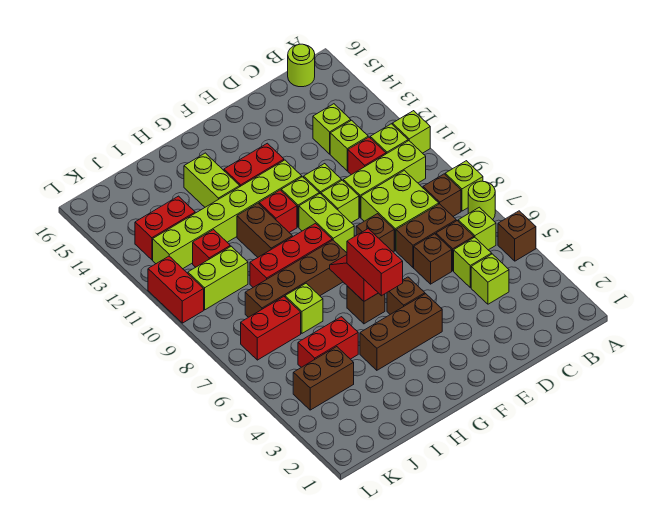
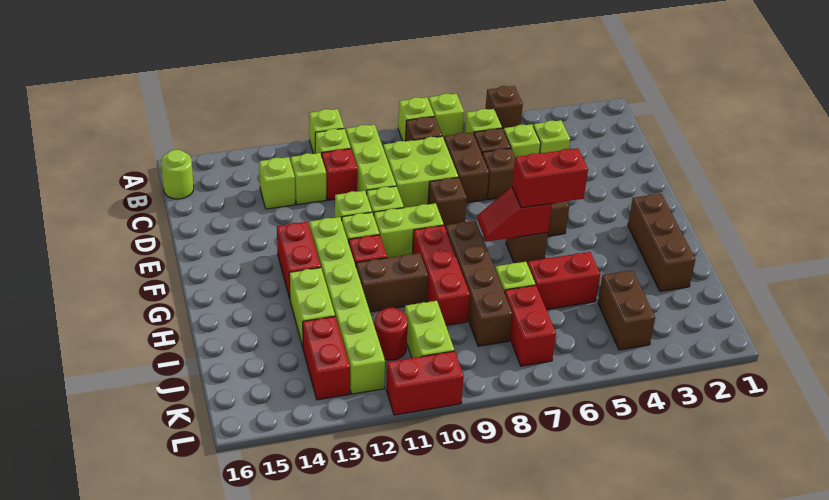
lime 1x1 round brick [468,181,495,220] -> lime 1x1 brick [429,94,464,138]
brown 1x3 brick [360,294,442,370] -> brown 1x3 brick moved to [628,194,695,291]
lime 1x2 brick [184,153,240,207] -> lime 1x2 brick turned to [289,268,335,347]
red 1x2 brick [298,317,358,367] -> red 1x2 brick turned to [528,252,600,310]
red 1x1 brick [193,230,230,267] -> red 1x1 round brick [374,308,408,360]

